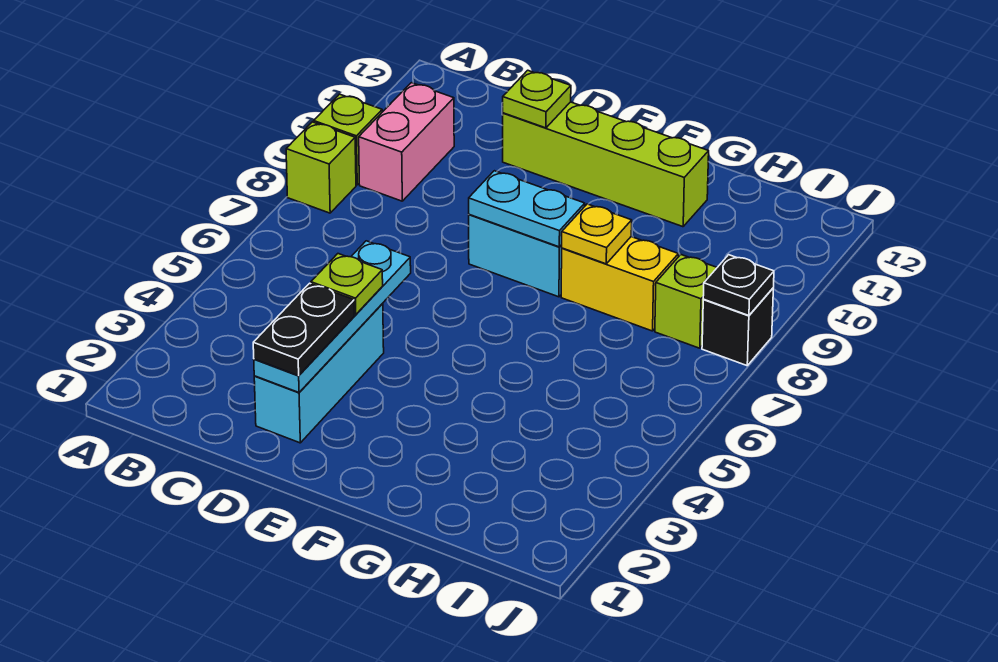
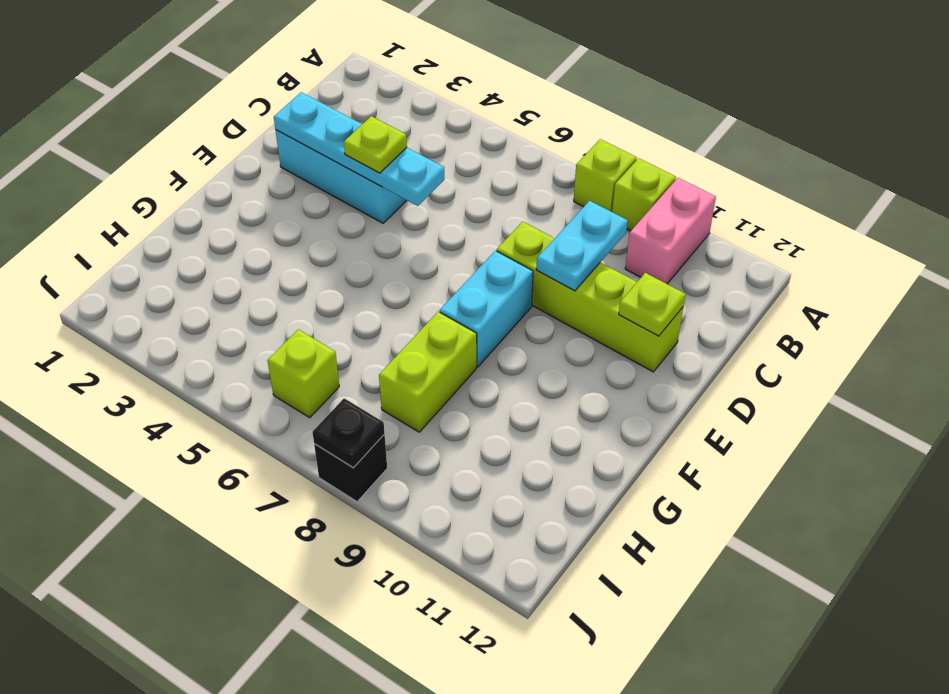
pink 1x2 brick [359,83,454,201] -> pink 1x2 brick turned to [625,178,716,284]
black 1x2 plate [253,283,354,376] -> none
lime 1x4 brick [503,102,709,227] -> lime 1x4 brick turned to [497,222,683,372]
cyan 1x2 plate [469,171,585,247] -> cyan 1x2 plate moved to [536,201,628,291]
yellow 1x2 brick [561,237,678,331] -> lime 1x2 brick [379,312,477,432]
yellow 1x1 plate [562,204,632,264] -> none
lime 1x1 brick [655,255,717,348] -> lime 1x1 brick moved to [268,329,339,418]

